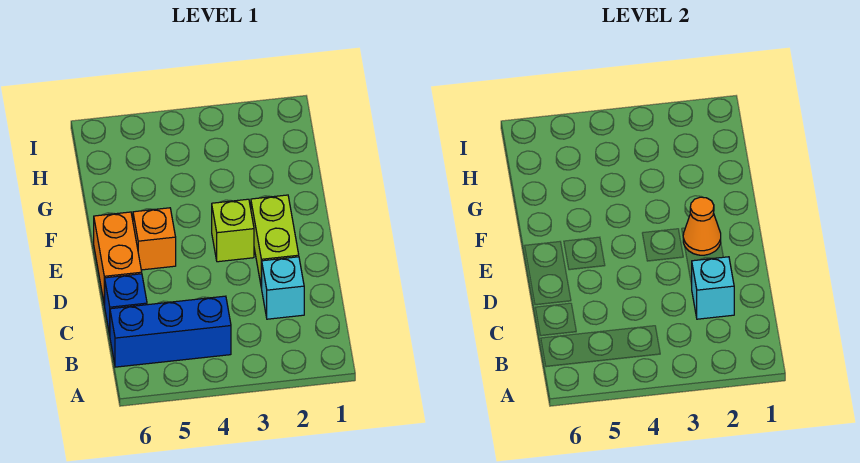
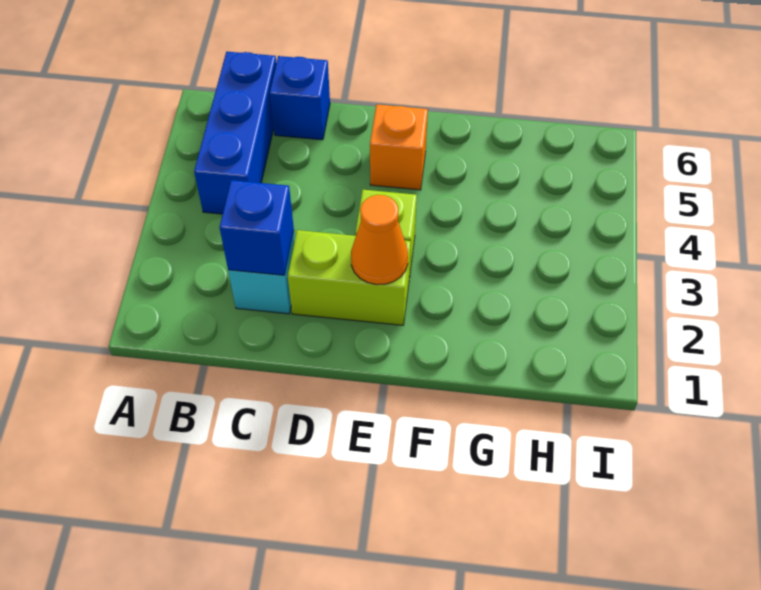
cyan 1x1 brick [692,257,734,319] -> blue 1x1 brick [220,180,294,275]
orange 1x2 brick [94,212,142,305] -> none

